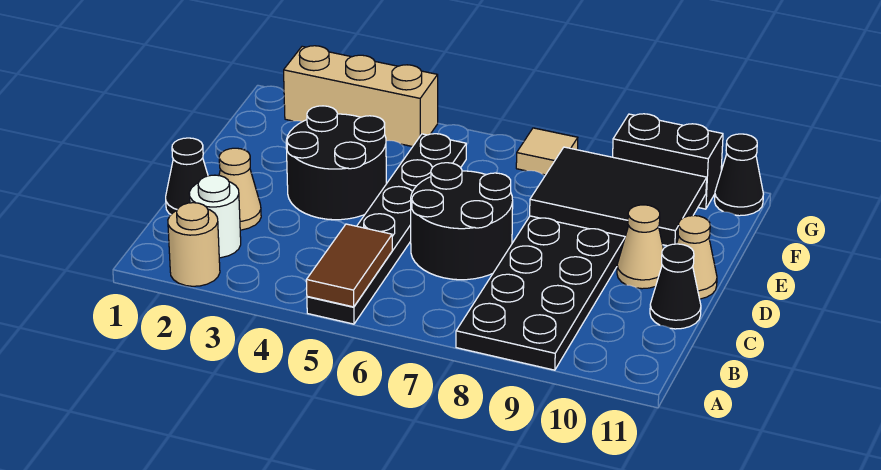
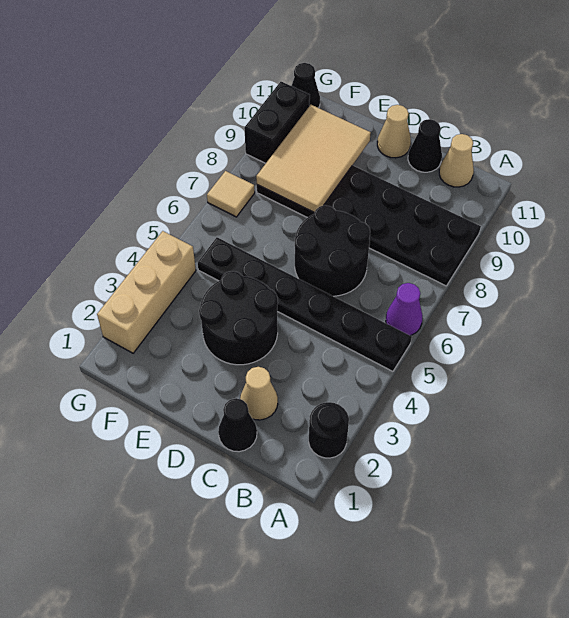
tan 1x1 round brick [168,203,220,286] -> black 1x1 round brick [309,402,349,458]
brown 1x2 tile [306,224,392,307] -> none
none -> purple 1x1 cone [386,283,423,335]
white 1x1 round brick [189,175,241,258] -> none
tan 1x1 cone [617,205,663,289] -> tan 1x1 cone moved to [439,134,474,187]
black 2x3 tile [530,147,707,246] -> tan 2x3 tile [256,105,371,213]

